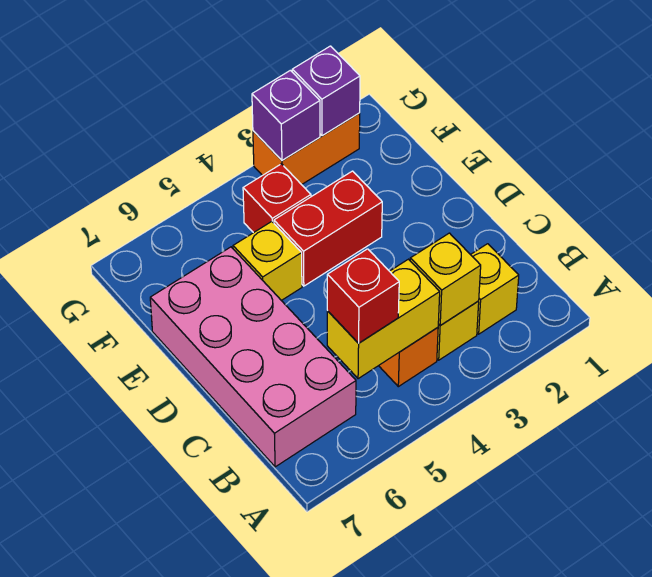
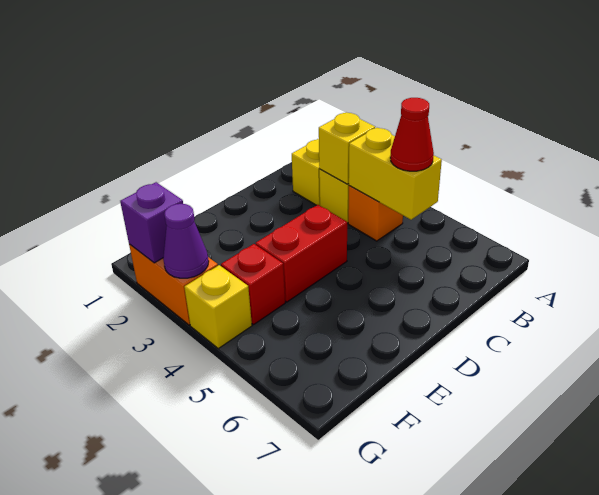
red 1x1 brick [327,249,399,343] -> red 1x1 cone [390,98,434,171]
pink 2x4 brick [150,247,356,467] -> none
red 1x2 brick [274,171,382,286] -> red 1x2 brick turned to [256,205,347,302]
yellow 1x1 brick [233,222,302,301] -> yellow 1x1 brick moved to [184,265,252,348]
purple 1x1 brick [252,70,320,160] -> purple 1x1 cone [163,204,209,278]

